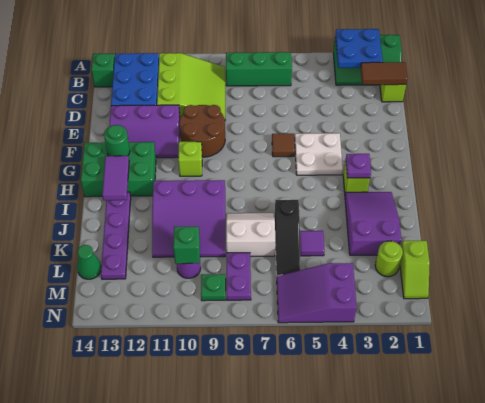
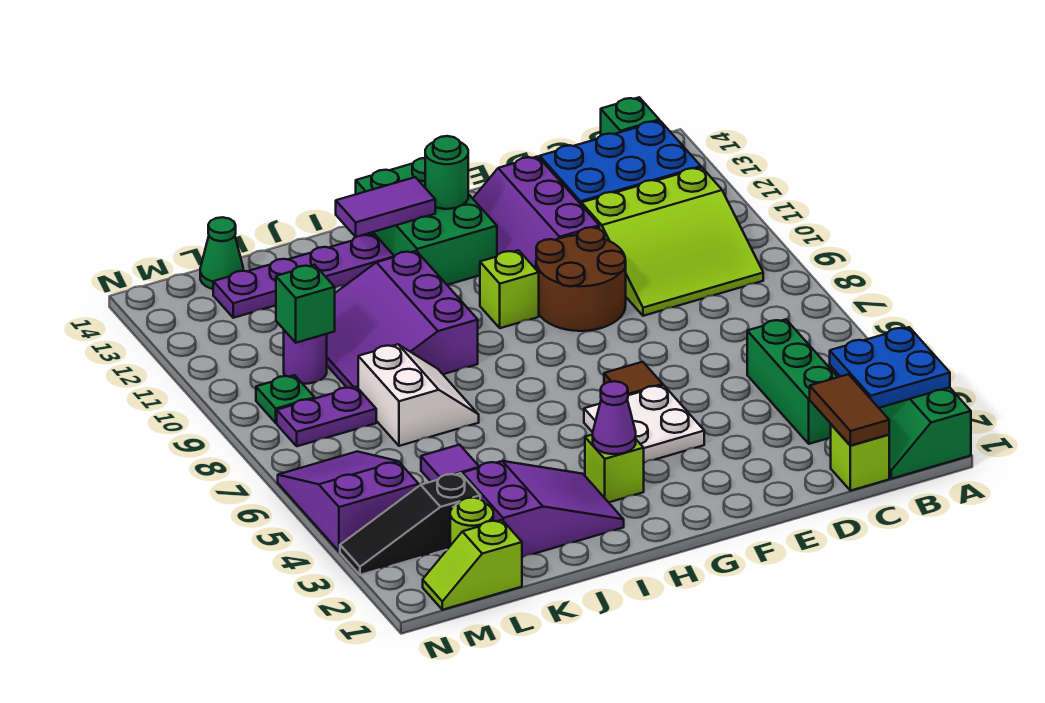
green 1x3 brick [226,52,292,86] -> green 1x3 brick moved to [747,319,837,444]
purple 1x1 plate [346,154,371,178] -> purple 1x1 cone [593,381,636,454]
black 1x3 slope [275,200,301,276] -> black 1x3 slope moved to [340,473,480,575]

